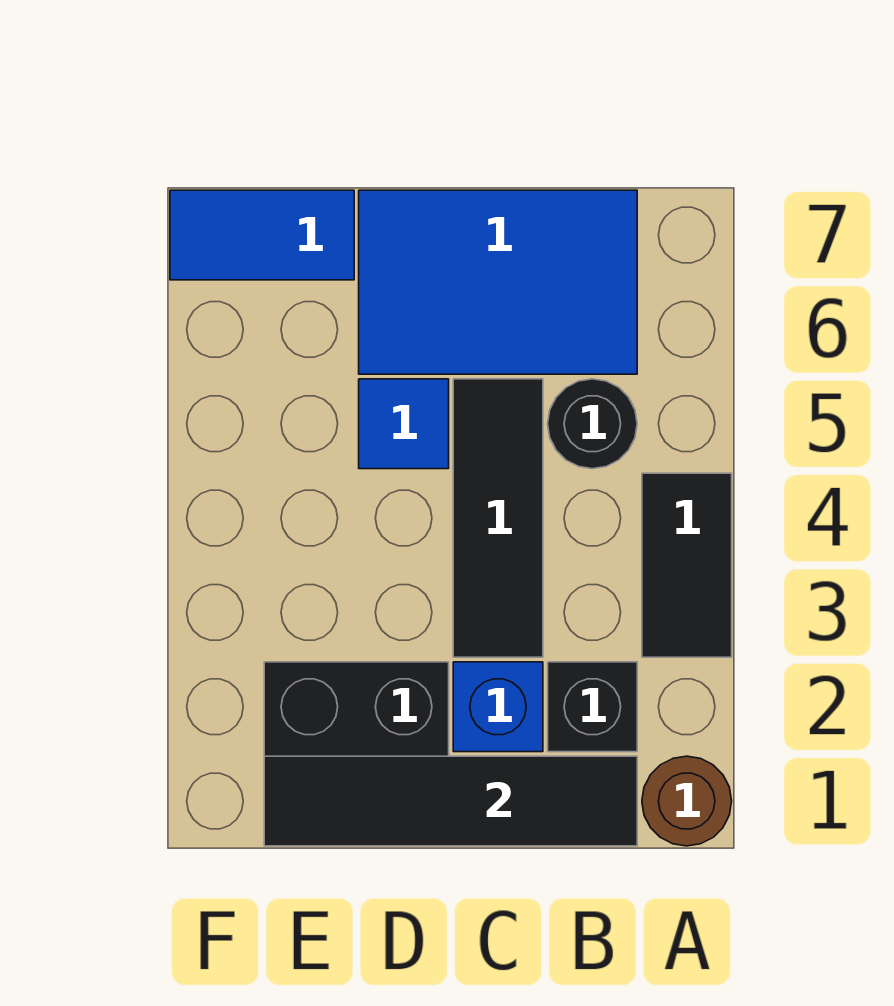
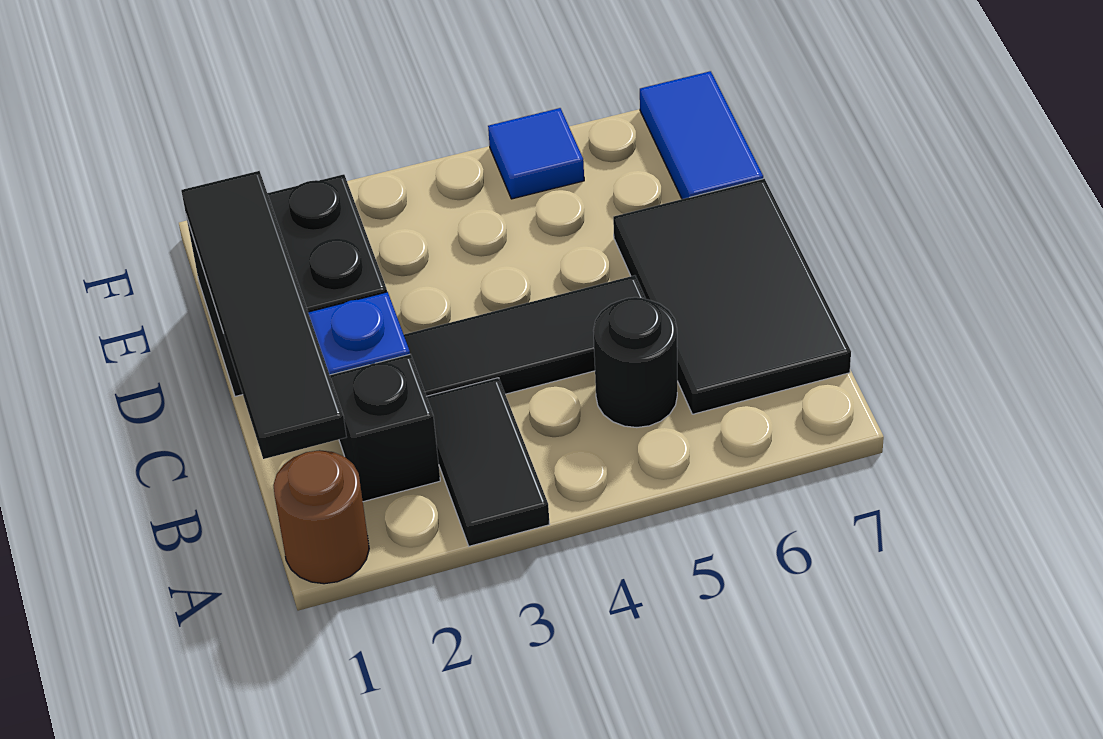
black 1x2 tile [642,473,732,657] -> black 1x2 tile turned to [427,378,550,546]
blue 2x3 tile [359,190,637,374] -> black 2x3 tile [613,179,851,414]
blue 1x1 tile [359,379,449,469] -> blue 1x1 tile moved to [488,108,584,199]

